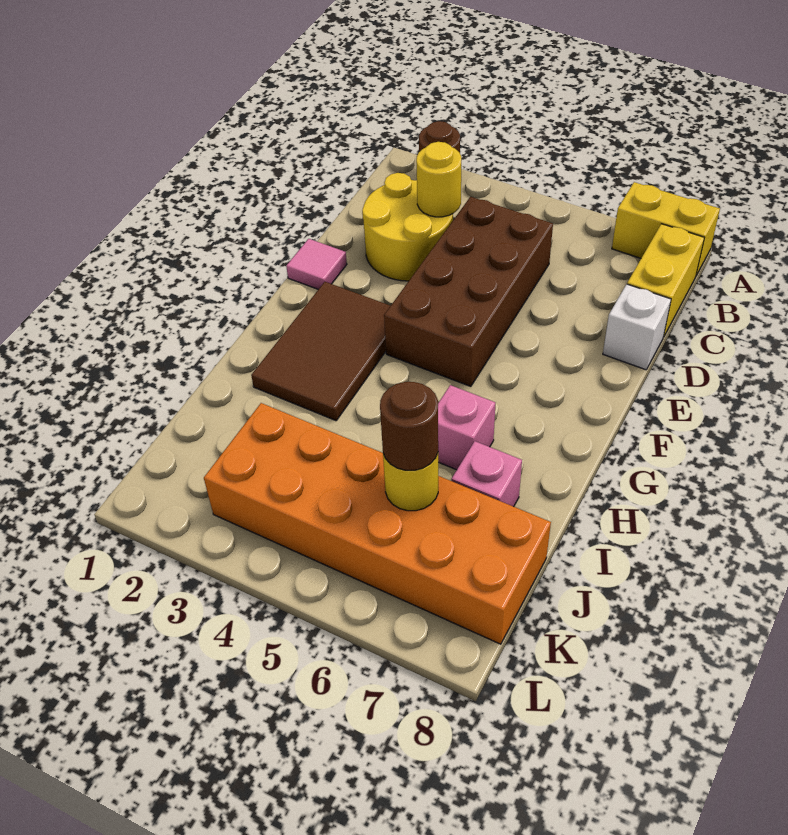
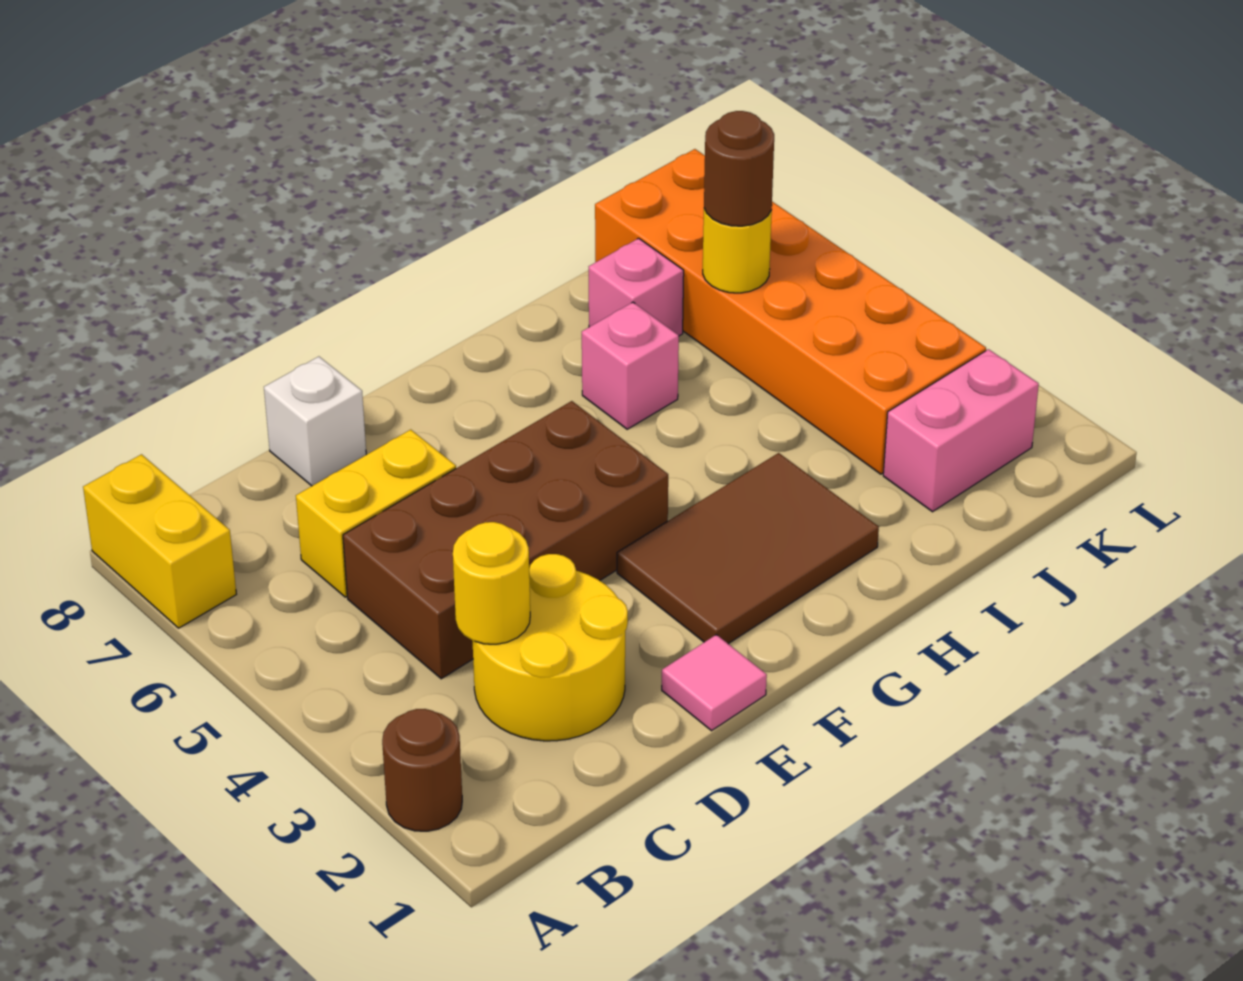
yellow 1x2 brick [627,224,704,337] -> yellow 1x2 brick moved to [296,430,456,597]
none -> pink 1x2 brick [883,349,1039,512]

